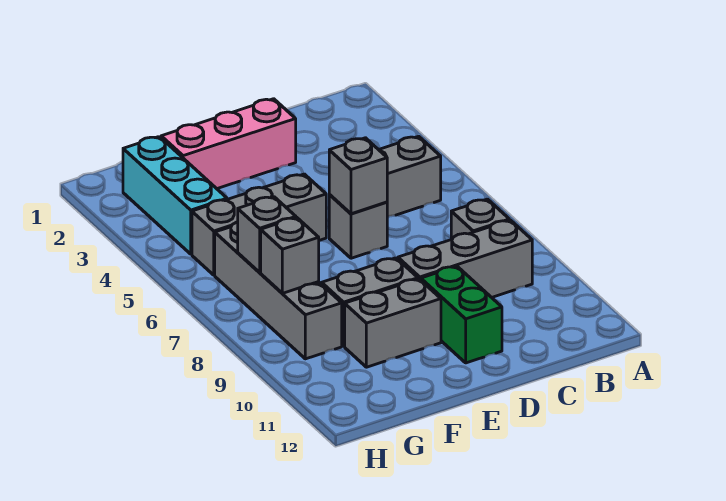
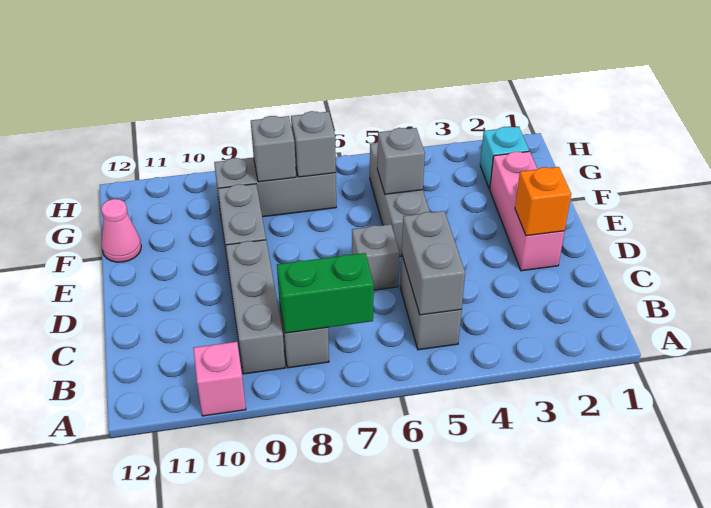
none -> pink 1x1 brick [193,342,246,416]
none -> orange 1x1 brick [515,167,571,236]
grey 1x1 brick [329,138,387,214] -> grey 1x1 brick moved to [377,128,425,194]
green 1x2 brick [421,266,502,363] -> green 1x2 brick moved to [277,253,374,333]
grey 1x2 brick [345,279,441,367] -> grey 1x2 brick moved to [402,211,465,315]
none -> pink 1x1 cone [101,199,141,262]
cyan 1x3 brick [123,137,227,254] -> cyan 1x1 brick [480,127,529,189]
grey 1x4 brick [215,222,342,359] -> grey 1x3 brick [214,157,336,217]

